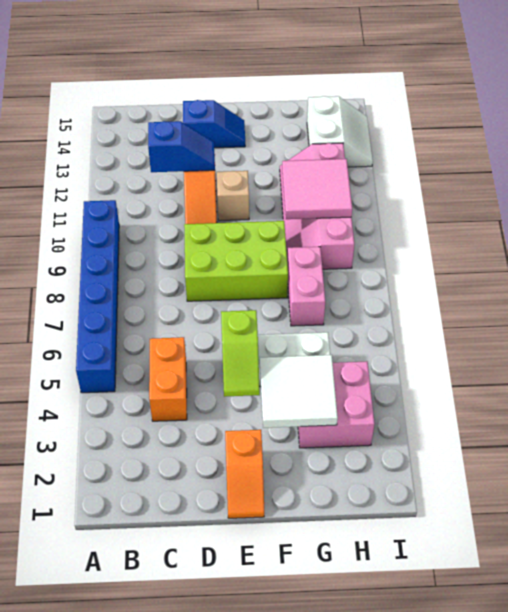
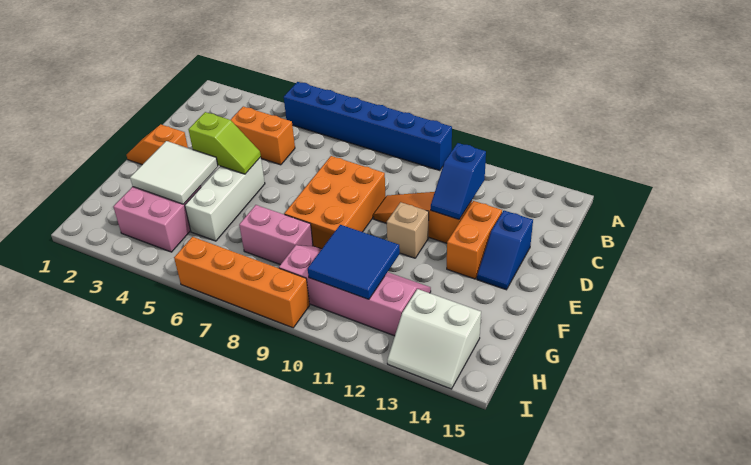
lime 2x3 brick [184,221,288,301] -> orange 2x3 brick [284,156,386,249]
none -> orange 1x2 brick [447,201,502,279]
lime 1x2 slope [221,310,260,397] -> lime 1x2 slope turned to [188,112,261,174]
pink 2x2 tile [282,159,352,219] -> blue 2x2 tile [308,225,400,299]
none -> orange 1x4 brick [174,237,310,328]

